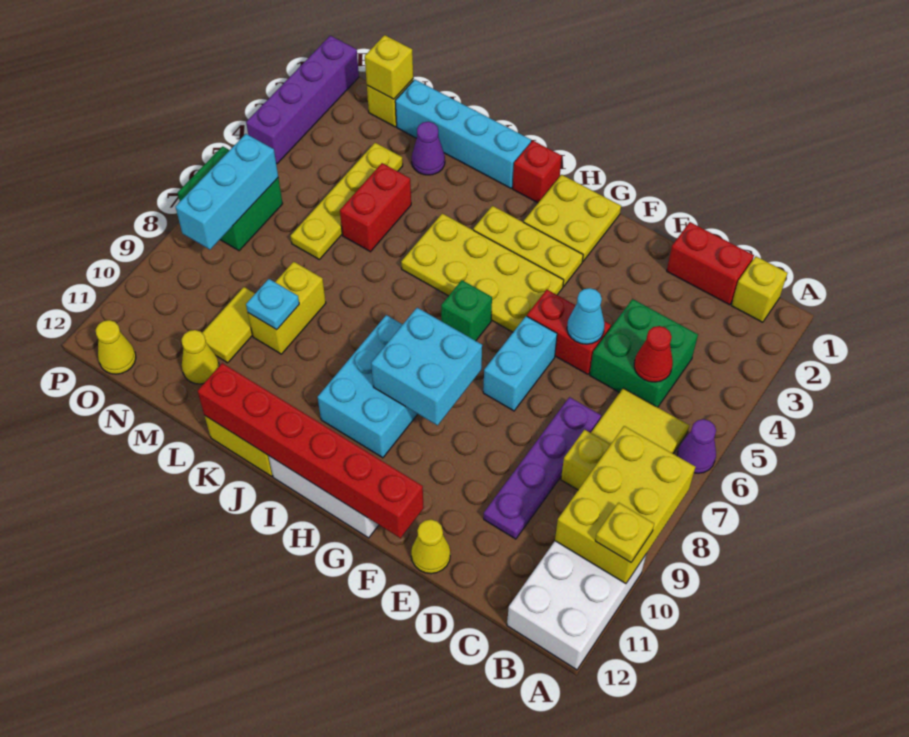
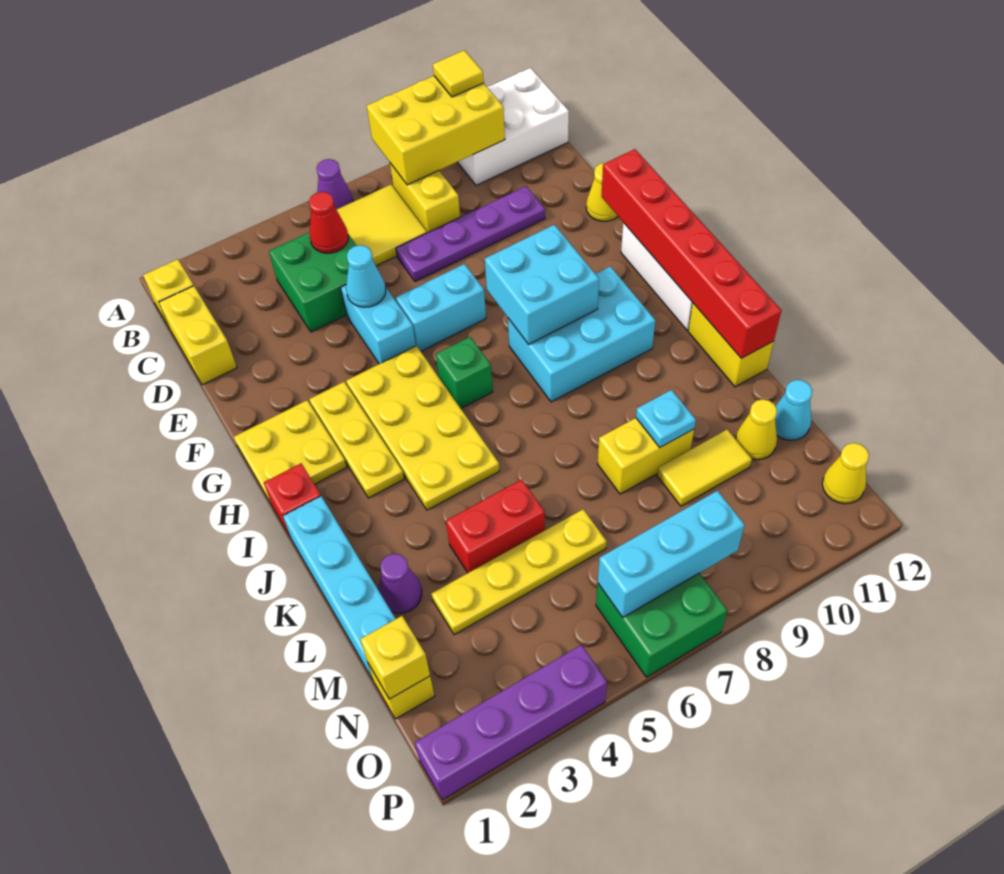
yellow 1x1 plate [595,503,654,562] -> yellow 1x1 tile [433,50,484,97]
red 1x2 brick [667,222,754,305] -> yellow 1x2 brick [159,286,237,385]
red 1x2 brick [527,290,611,374] -> cyan 1x2 brick [341,285,416,364]
none -> cyan 1x1 cone [775,380,812,440]

